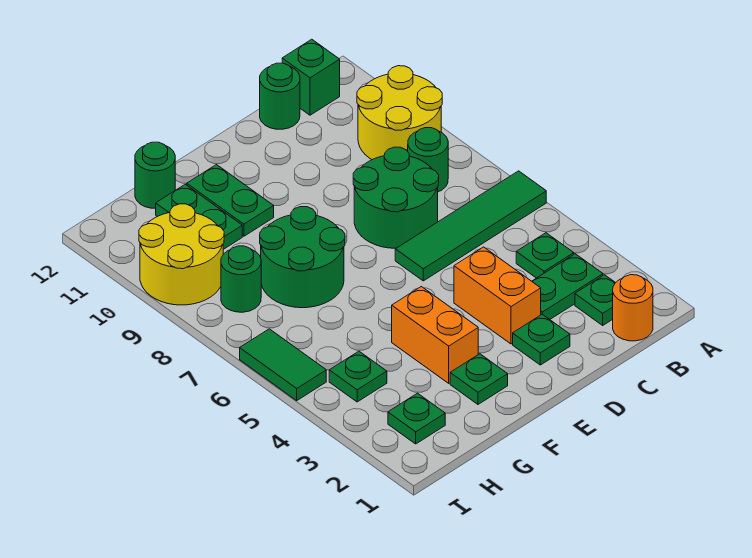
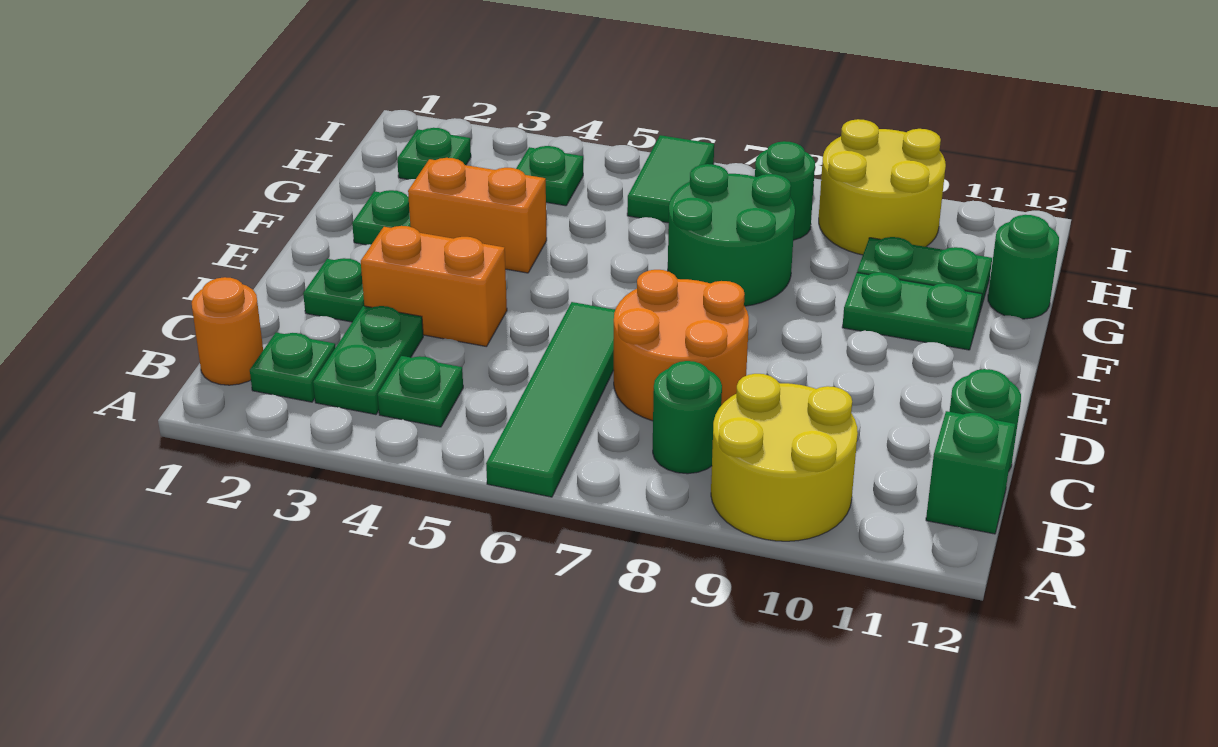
green 2x2 round brick [353,147,439,248] -> orange 2x2 round brick [614,270,749,421]
green 1x2 tile [240,329,326,400] -> green 1x2 tile turned to [627,135,714,223]

